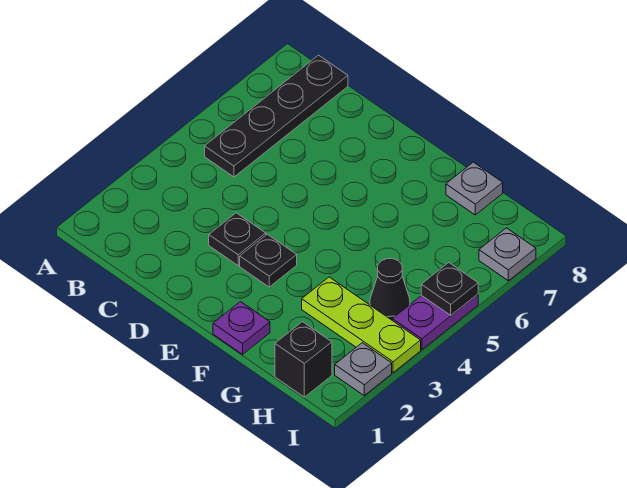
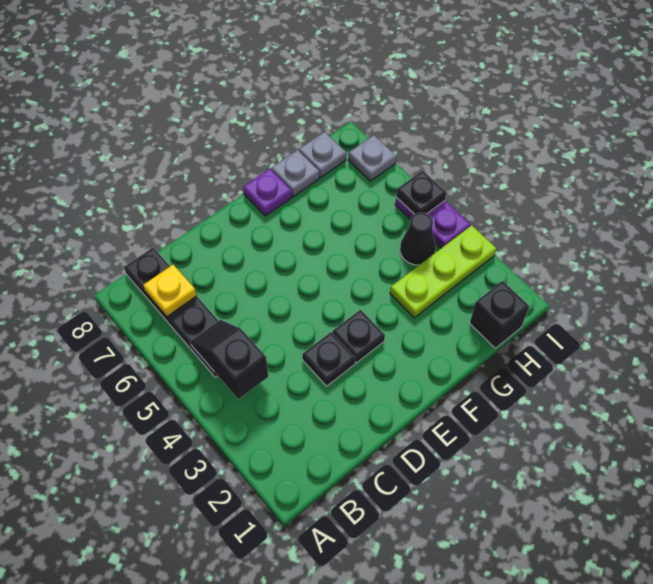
none -> black 1x2 slope [190,320,268,399]
none -> yellow 1x1 plate [143,265,197,317]
purple 1x1 plate [213,302,270,354] -> purple 1x1 plate moved to [243,169,292,216]
grey 1x1 plate [335,343,392,395] -> grey 1x1 plate moved to [299,132,346,178]

